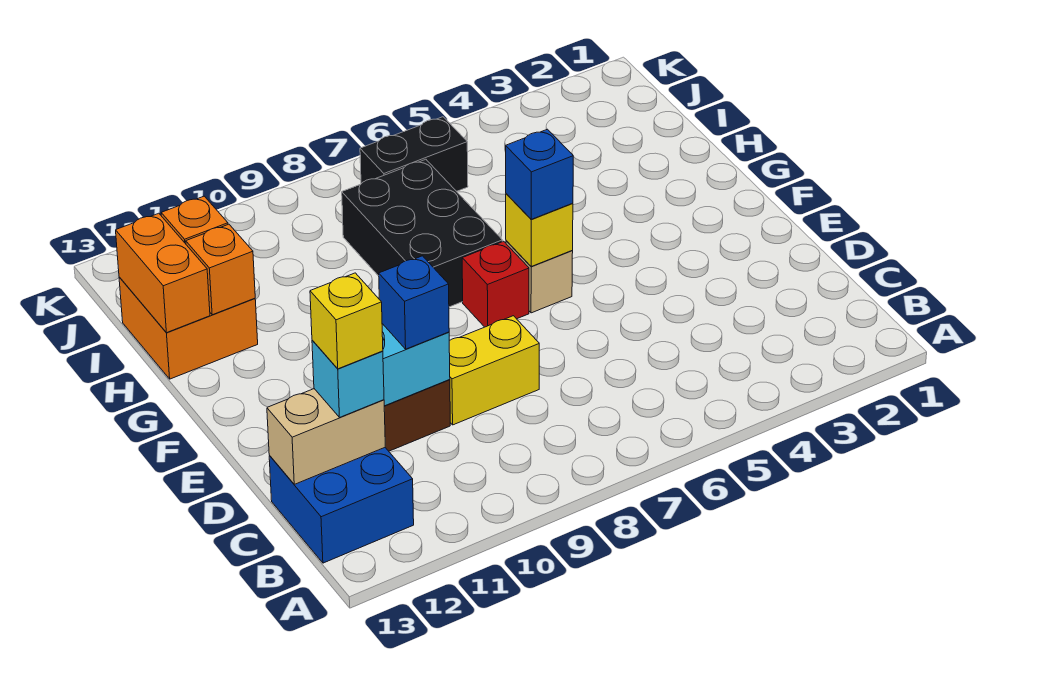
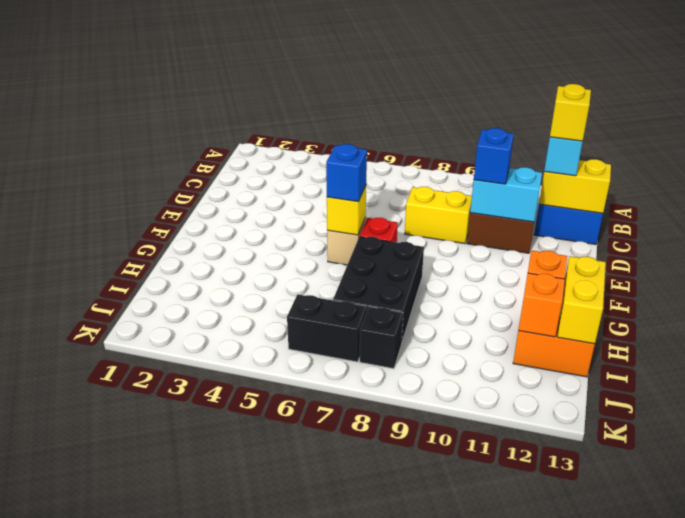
tan 1x2 brick [267,389,385,484] -> yellow 1x2 brick [539,159,611,213]
orange 1x2 brick [116,213,210,333] -> yellow 1x2 brick [557,256,606,344]
none -> black 1x1 brick [360,307,403,369]

